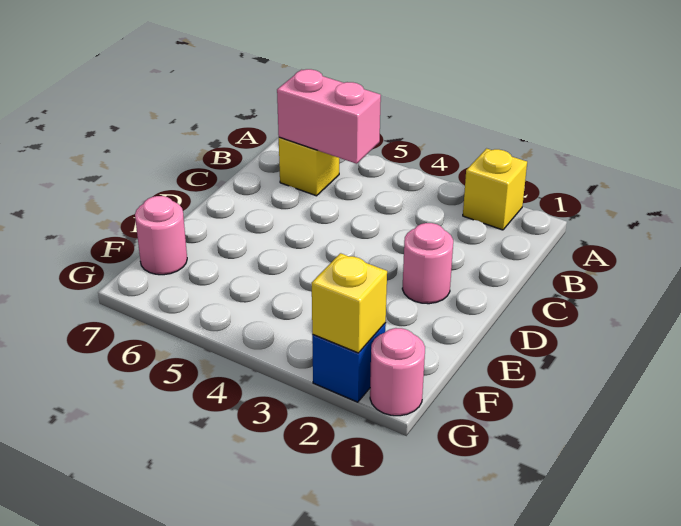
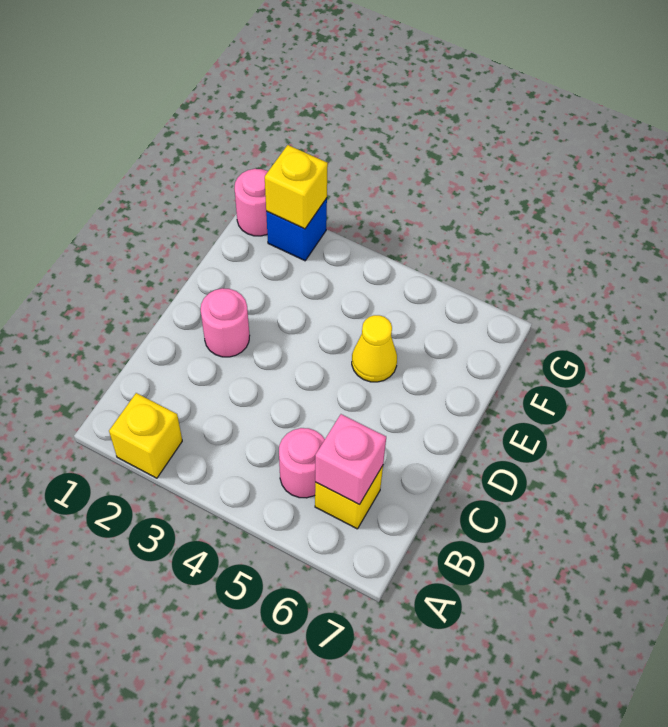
pink 1x2 brick [277,69,381,164] -> pink 1x1 brick [315,414,386,505]
none -> yellow 1x1 cone [352,315,397,382]
pink 1x1 round brick [135,196,187,275] -> pink 1x1 round brick moved to [279,428,325,498]

